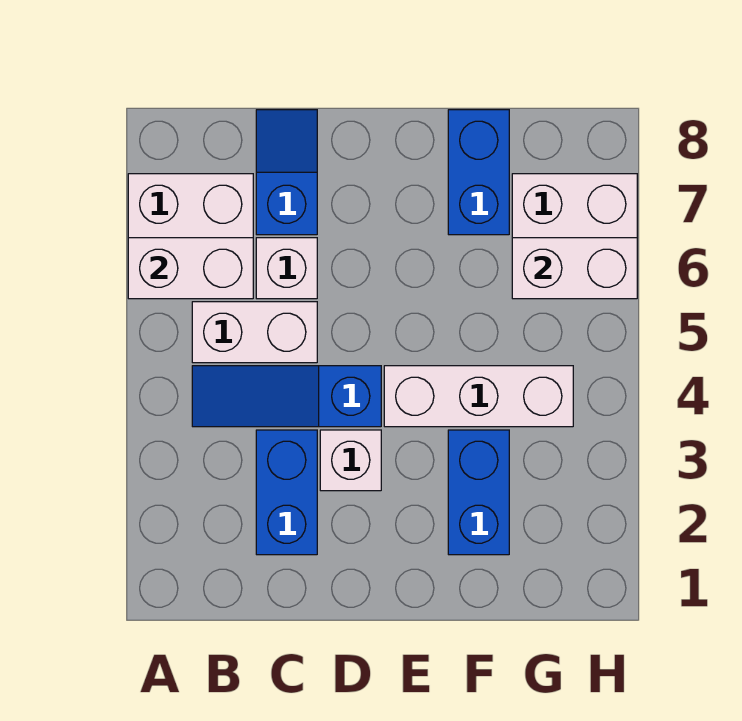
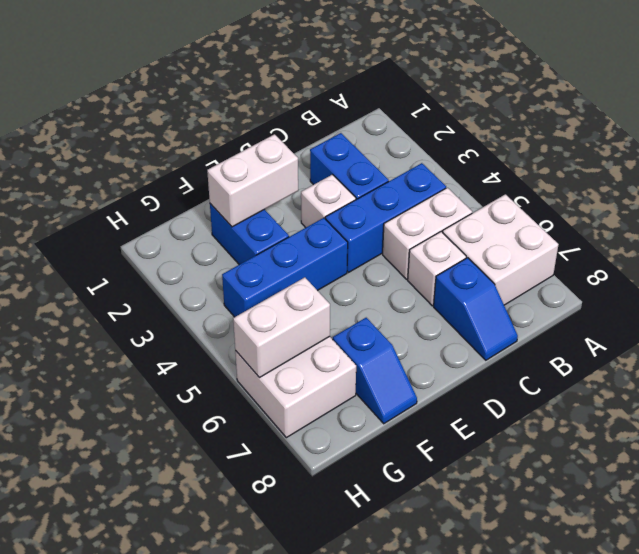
white 1x2 brick [128,238,253,299] -> white 1x2 brick moved to [207,134,298,227]
blue 1x3 slope [192,366,381,427] -> blue 1x3 brick [325,163,446,272]
white 1x3 brick [384,366,573,427] -> blue 1x3 brick [222,218,348,317]
blue 1x2 brick [448,110,509,235] -> blue 1x2 slope [333,318,417,424]

